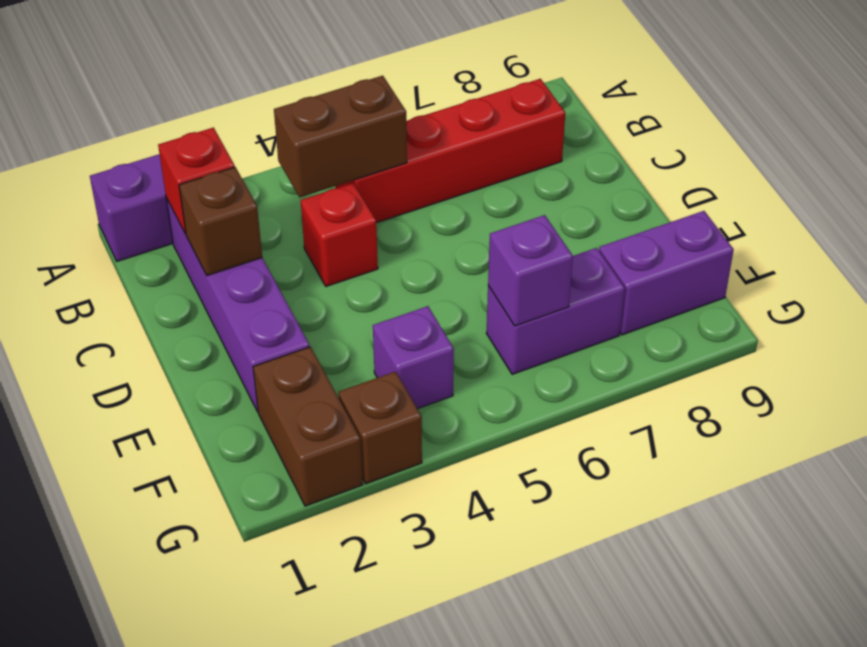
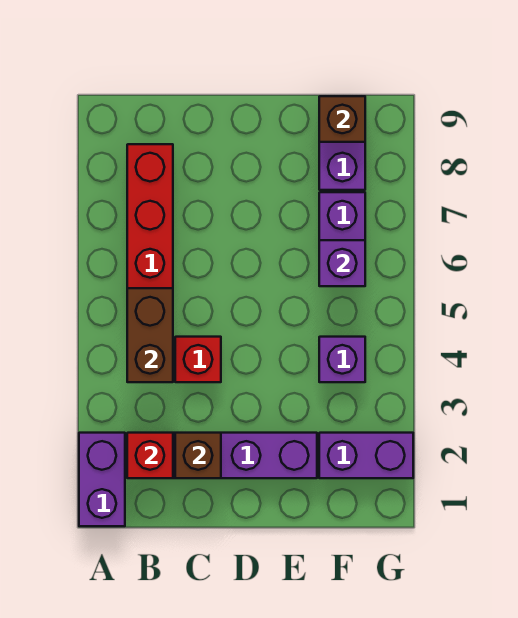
brown 1x2 brick [253,347,363,506] -> purple 1x2 brick [319,433,413,478]
brown 1x1 brick [339,371,422,484] -> brown 1x1 brick moved to [319,96,365,142]

